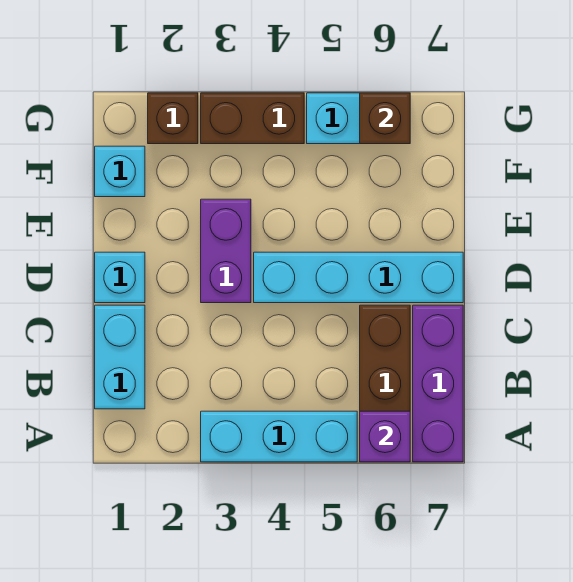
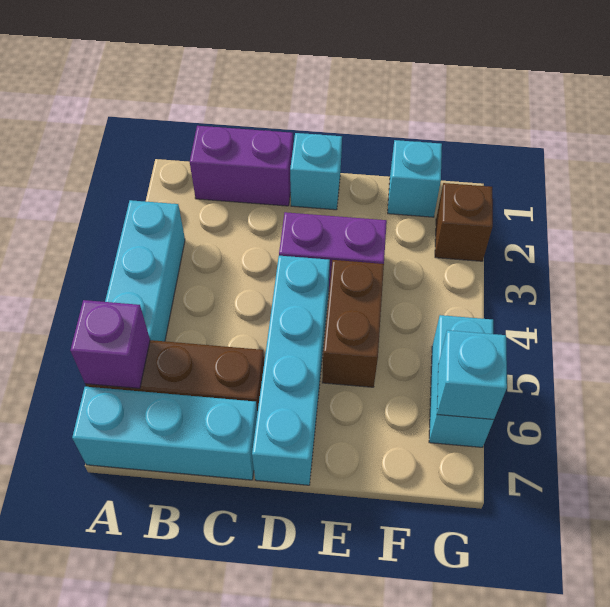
purple 1x3 brick [413,305,463,462] -> cyan 1x3 brick [72,387,257,480]
cyan 1x2 brick [95,305,145,409] -> purple 1x2 brick [190,126,293,206]
brown 1x2 brick [201,93,304,144] -> brown 1x2 brick moved to [322,260,384,387]
brown 1x1 brick [360,93,410,144] -> cyan 1x1 brick [437,330,507,419]

